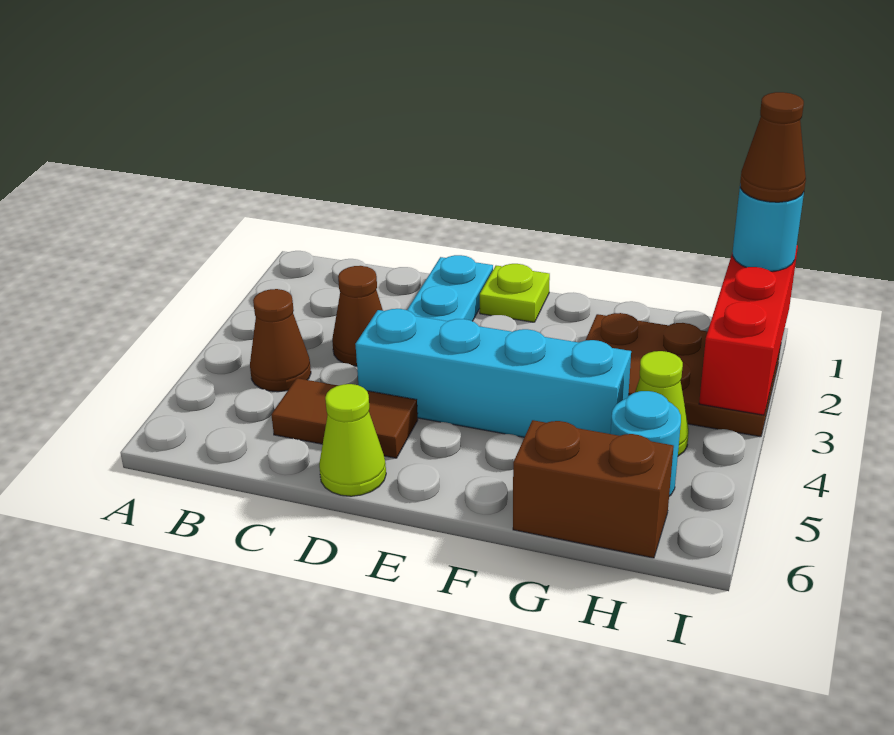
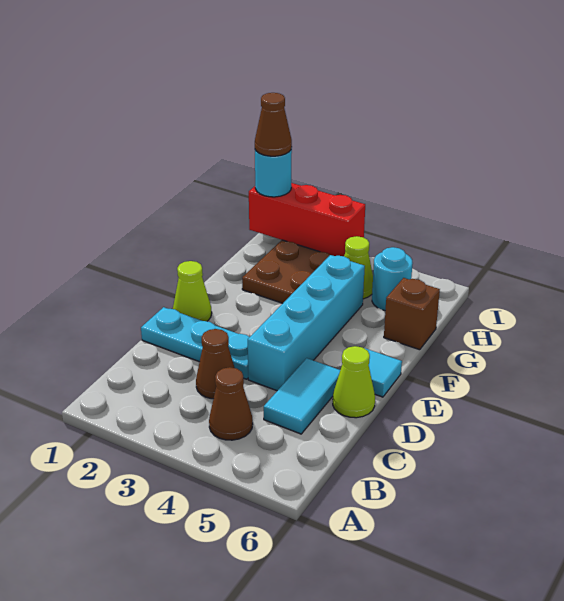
brown 1x2 tile [271,378,418,458] -> cyan 1x2 tile [264,358,340,434]
lime 1x1 plate [480,264,550,322] -> lime 1x1 cone [173,261,212,321]
none -> cyan 1x1 tile [365,348,402,397]
brown 1x2 brick [513,420,674,558] -> brown 1x1 brick [384,278,440,350]

